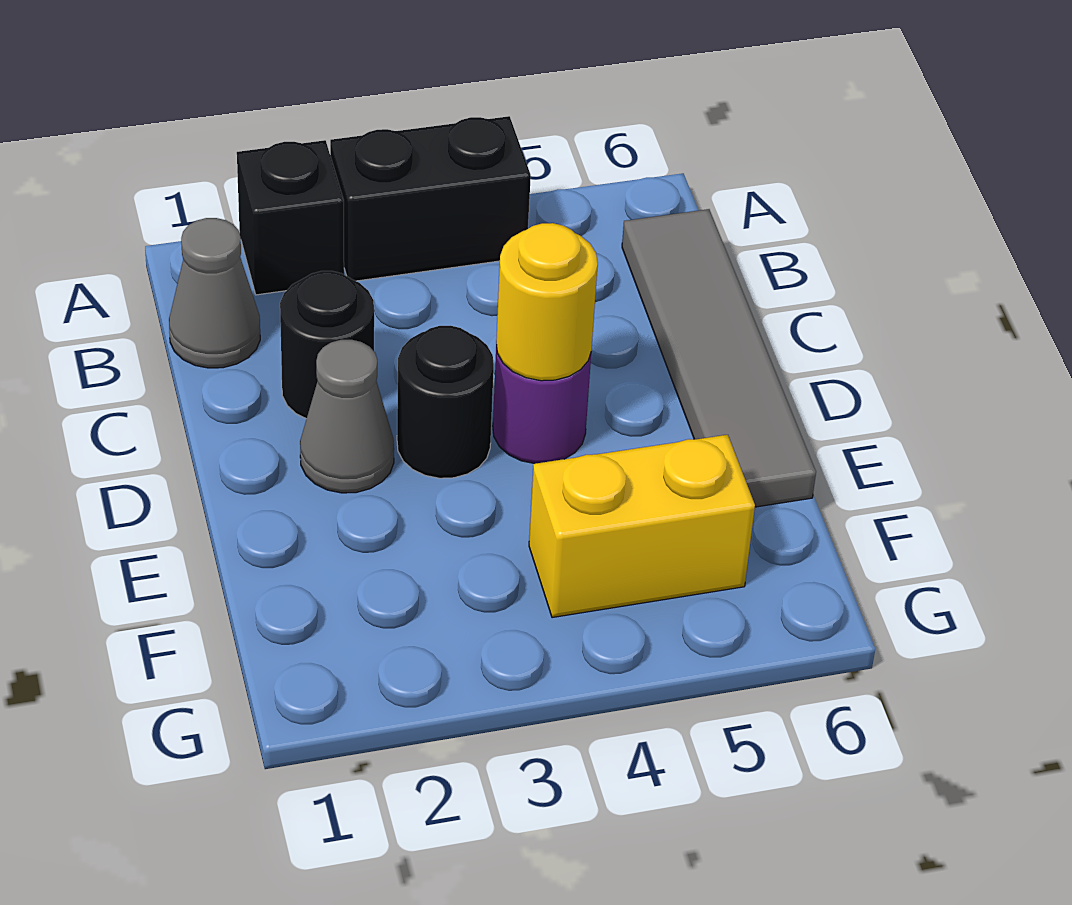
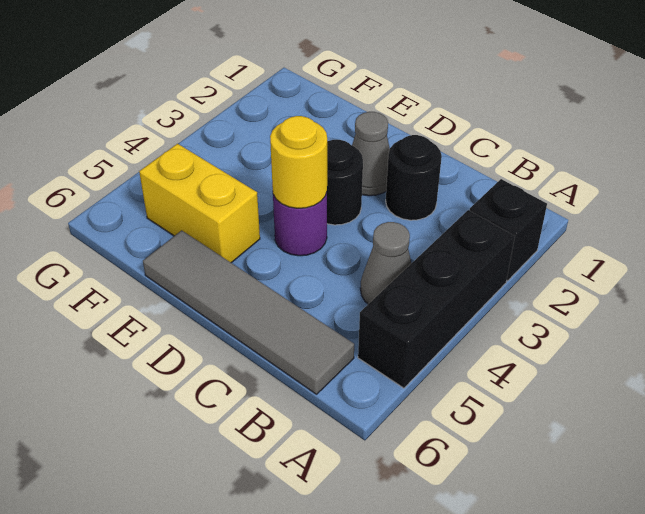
black 1x2 brick [330,116,531,281] -> black 1x3 brick [358,210,515,388]
grey 1x1 cone [169,218,260,368] -> grey 1x1 cone moved to [360,222,411,304]
yellow 1x2 brick [529,435,755,618] -> yellow 1x2 brick turned to [139,144,260,263]

